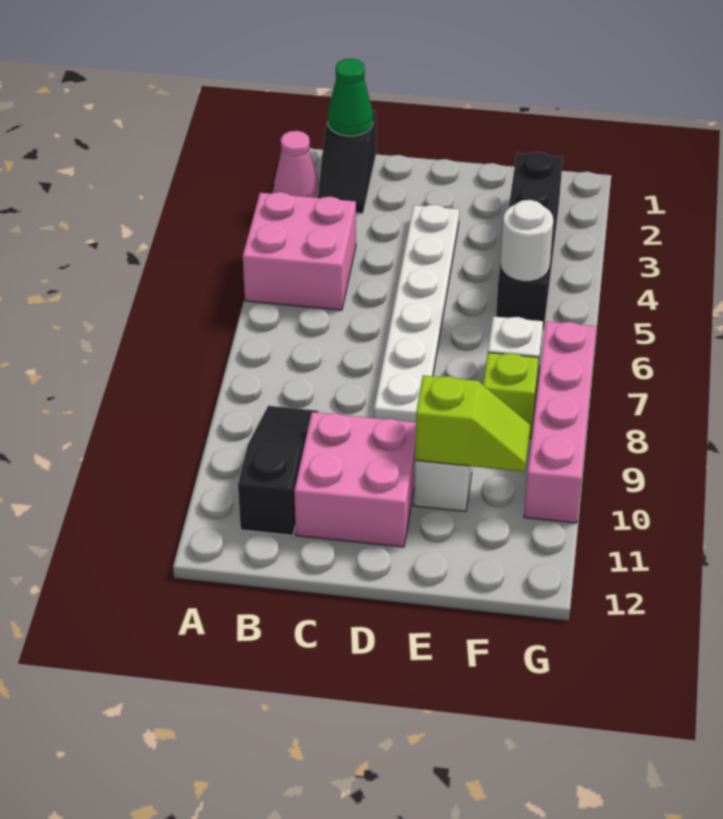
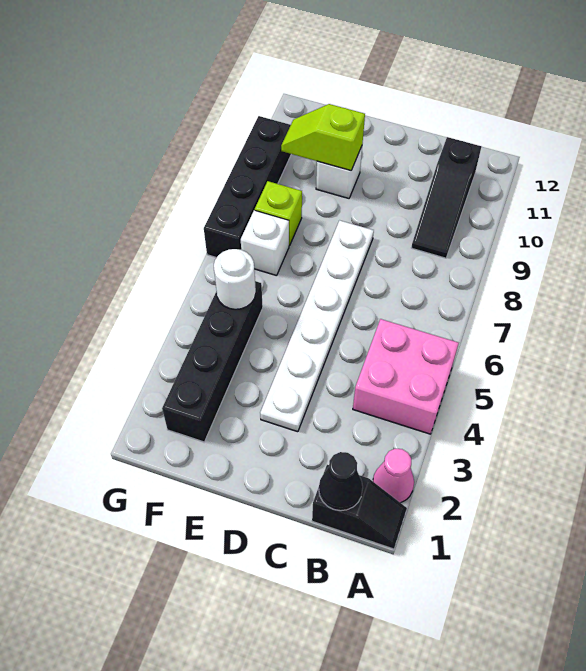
black 1x2 slope [318,110,376,213] -> black 1x2 slope turned to [312,465,407,549]
green 1x1 cone [328,58,373,136] -> black 1x1 cone [319,452,363,511]
pink 2x2 brick [294,412,416,547] -> none
pink 1x4 brick [524,321,596,523] -> black 1x4 brick [204,116,291,258]

